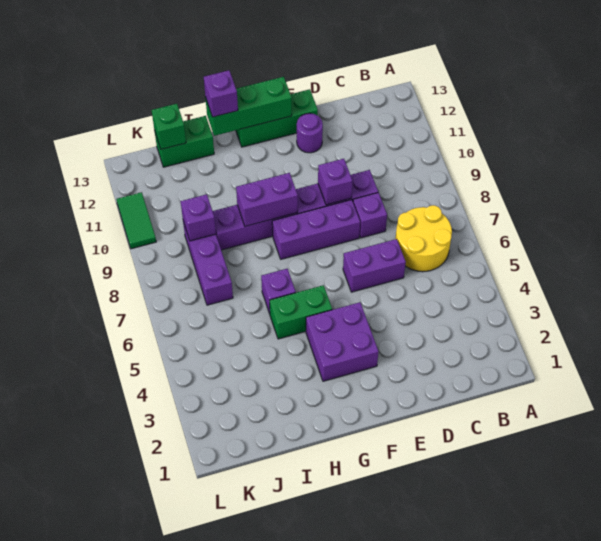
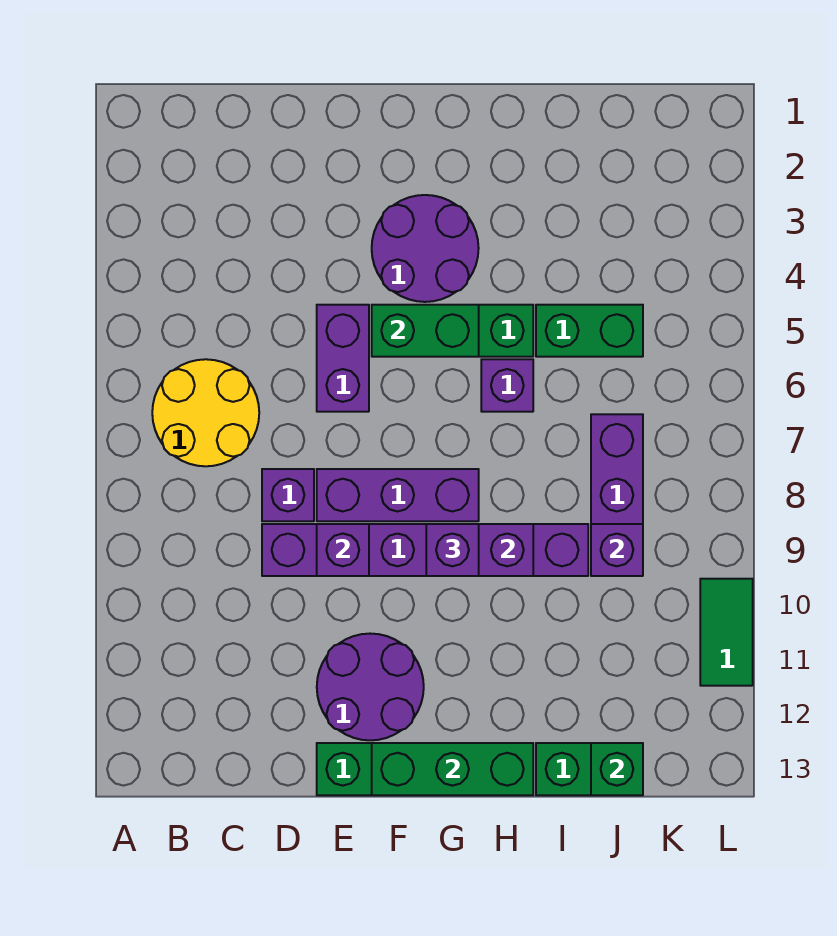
purple 1x2 brick [343,239,406,292] -> purple 1x2 brick turned to [317,305,369,412]
purple 1x1 round brick [297,113,323,153] -> purple 2x2 round brick [317,634,424,740]
purple 2x2 brick [306,302,379,381] -> purple 2x2 round brick [372,195,479,302]
none -> green 1x2 brick [372,305,479,357]
purple 1x1 brick [204,70,238,117] -> purple 1x1 brick moved to [426,524,479,576]
none -> green 1x2 brick [536,305,643,357]

